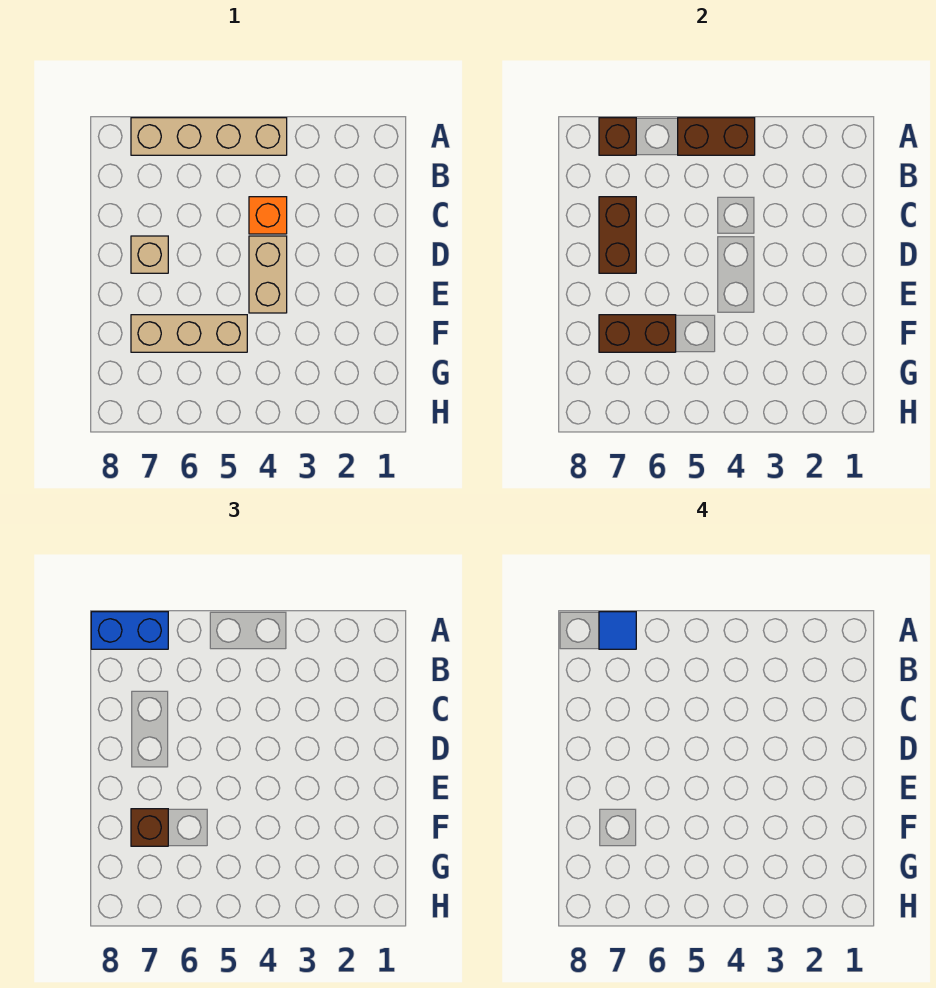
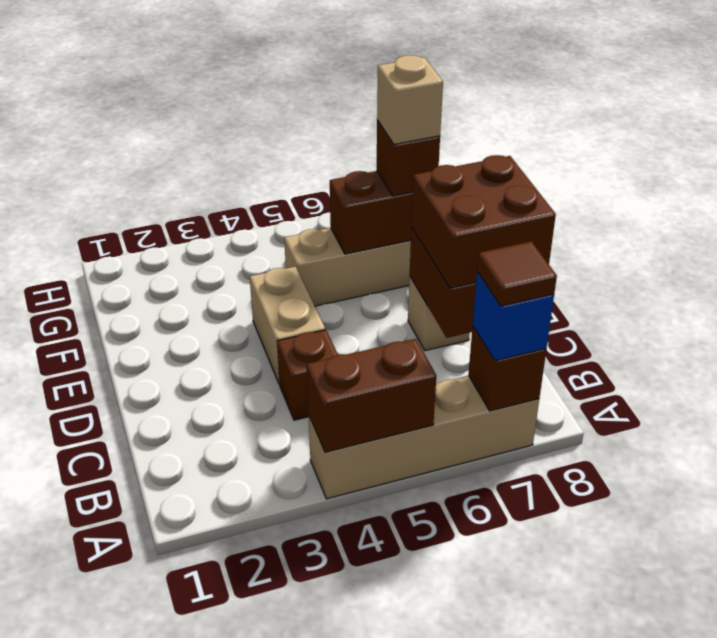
blue 1x2 brick [91,612,168,649] -> blue 1x1 brick [473,272,554,361]
blue 1x1 tile [599,612,636,649] -> brown 1x1 tile [477,241,557,306]
orange 1x1 brick [249,197,287,234] -> brown 1x1 brick [277,330,338,420]
none -> brown 2x2 brick [411,155,556,288]
none -> tan 1x1 brick [377,55,443,144]

